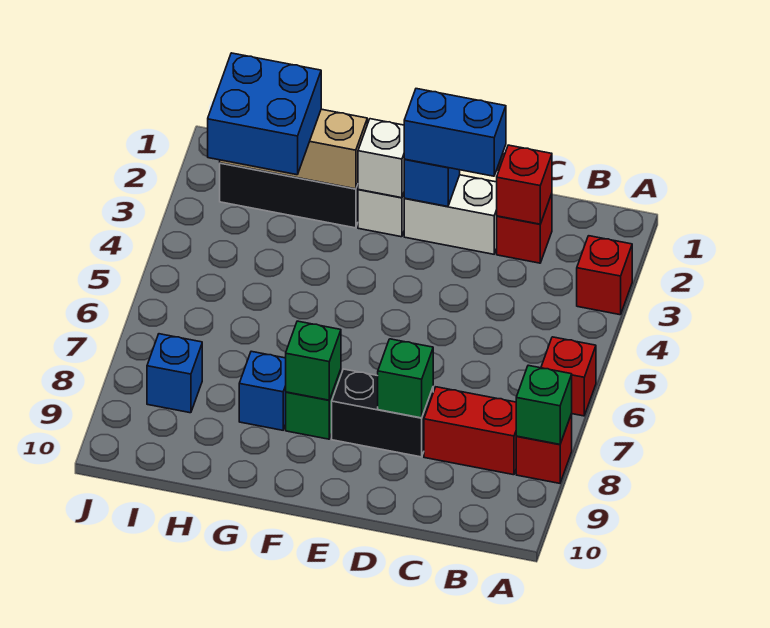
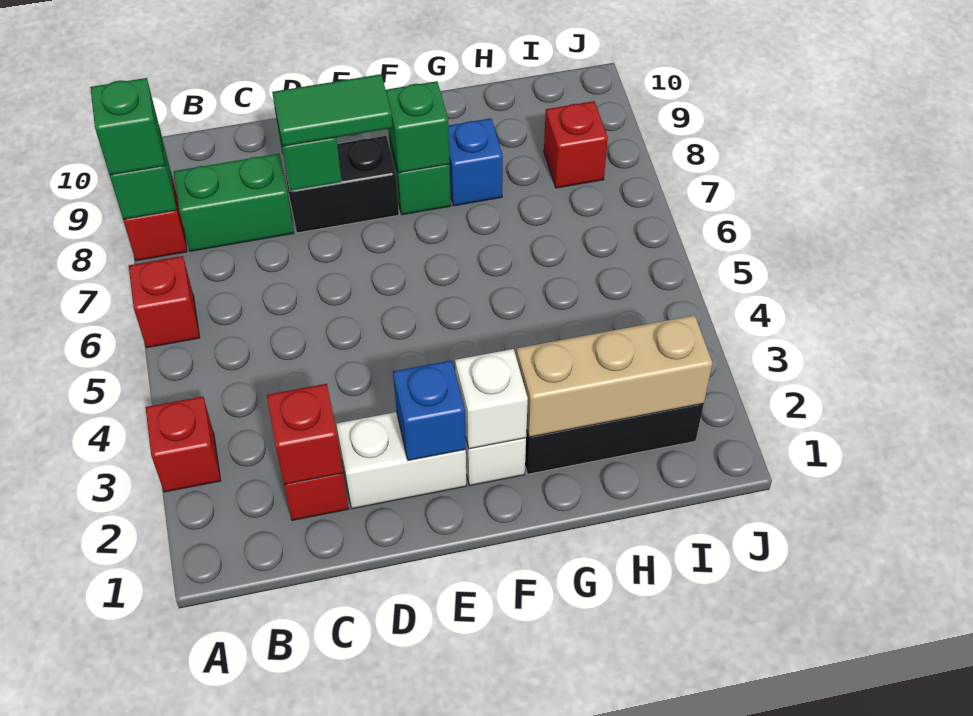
none -> green 1x1 brick [90,78,165,175]
red 1x2 brick [424,387,517,475] -> green 1x2 brick [174,154,294,251]
blue 1x2 brick [404,89,506,176] -> none
none -> green 1x2 tile [272,74,393,146]
blue 2x2 brick [208,53,321,175] -> none
blue 1x1 brick [147,334,202,413] -> red 1x1 brick [544,101,608,188]

